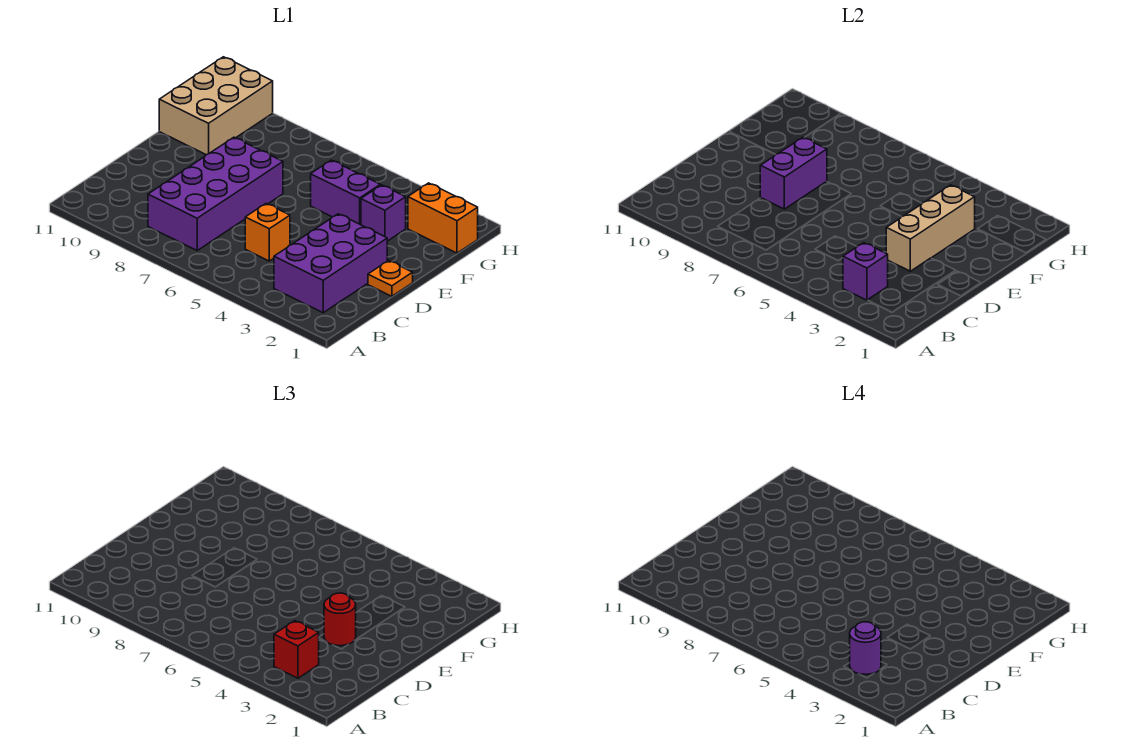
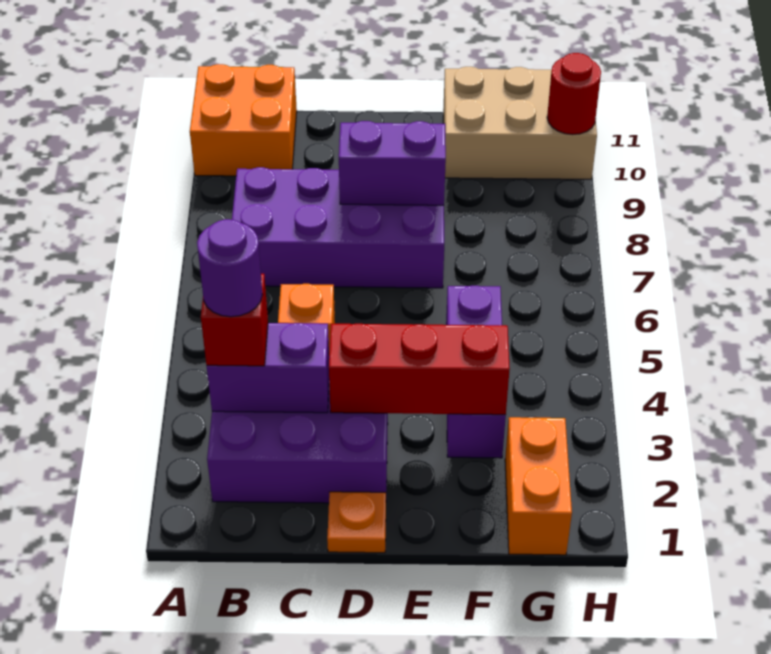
none -> orange 2x2 brick [190,64,297,176]
purple 1x1 brick [843,243,888,300] -> purple 1x2 brick [207,323,329,413]
tan 1x3 brick [886,185,975,271] -> red 1x3 brick [329,324,510,415]
red 1x1 round brick [324,593,356,646] -> red 1x1 round brick moved to [547,53,601,135]

